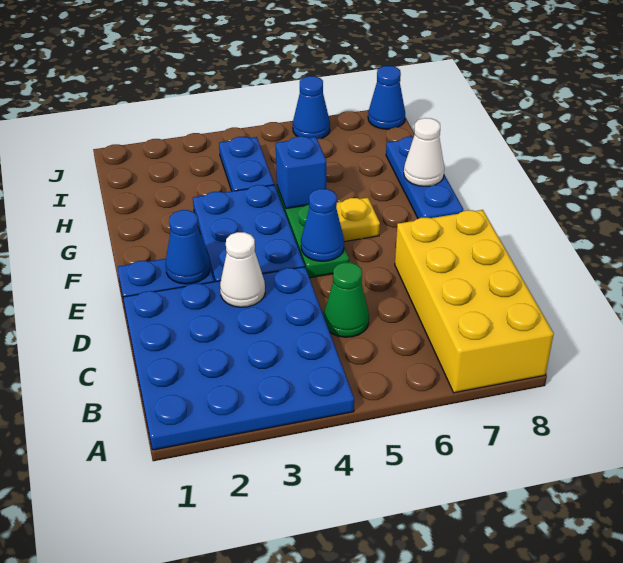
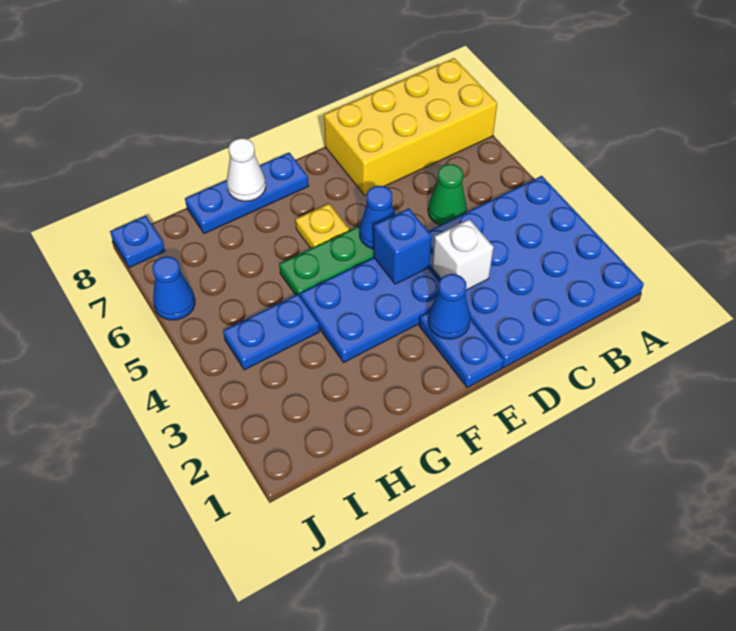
white 1x1 cone [220,232,265,307] -> white 1x1 brick [432,219,493,290]
blue 1x1 brick [276,136,326,209] -> blue 1x1 brick moved to [374,208,432,284]
blue 1x1 cone [368,66,405,129] -> blue 1x1 plate [110,216,165,268]

